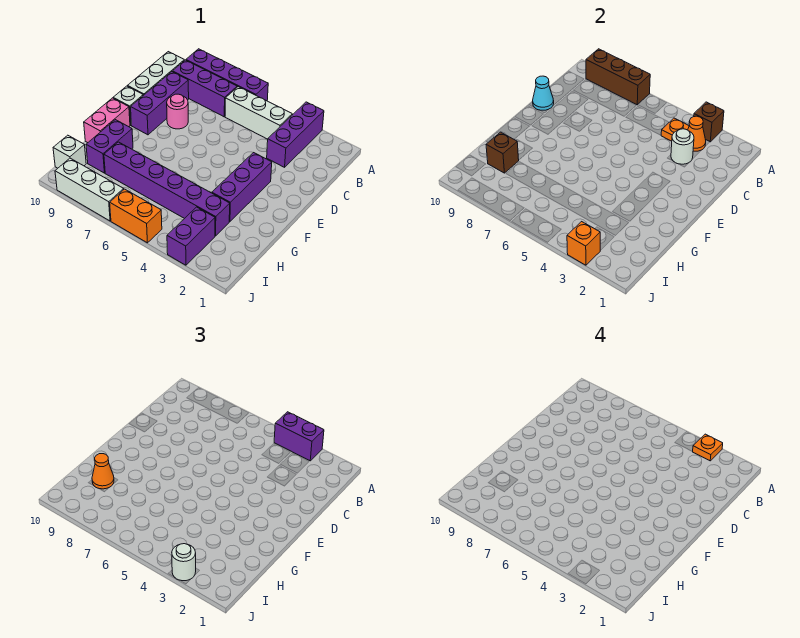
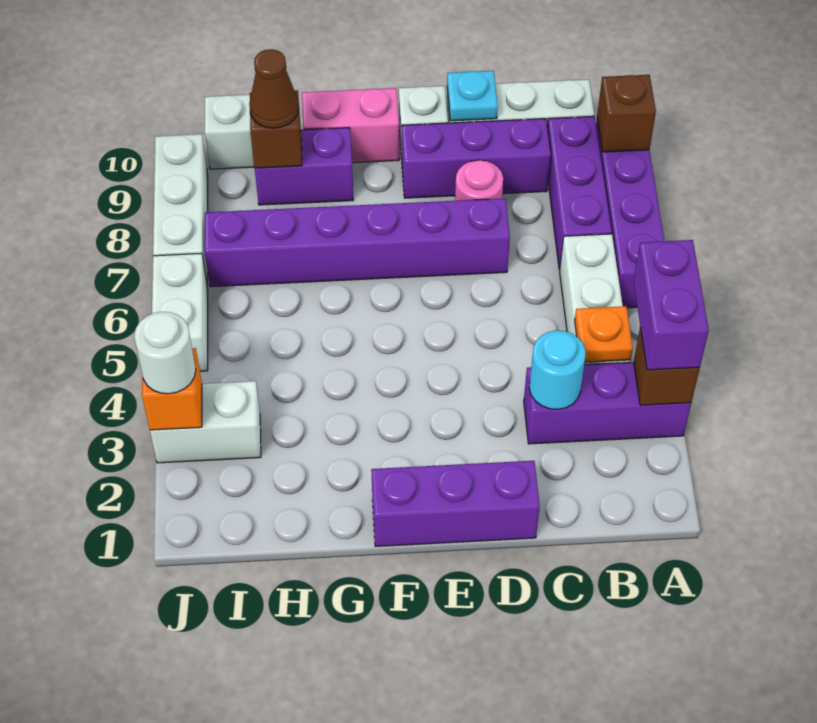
orange 1x1 plate [693,434,723,461] -> none
brown 1x3 brick [586,49,650,105] -> brown 1x1 brick [597,75,656,152]
orange 1x1 cone [688,116,706,151] -> none
white 1x1 round brick [671,129,694,164] -> cyan 1x1 round brick [529,330,586,409]
cyan 1x1 cone [533,76,554,110] -> cyan 1x1 plate [447,71,498,121]
purple 1x3 brick [212,153,272,222] -> purple 1x3 brick moved to [371,461,540,546]
purple 1x6 brick [104,142,230,236] -> purple 1x6 brick turned to [205,198,510,287]
orange 1x1 cone [92,454,114,489] -> brown 1x1 cone [249,49,299,128]
purple 1x2 brick [167,207,215,265] -> white 1x2 brick [150,381,261,463]
orange 1x2 brick [110,189,162,243] -> white 1x2 brick [152,253,208,371]

